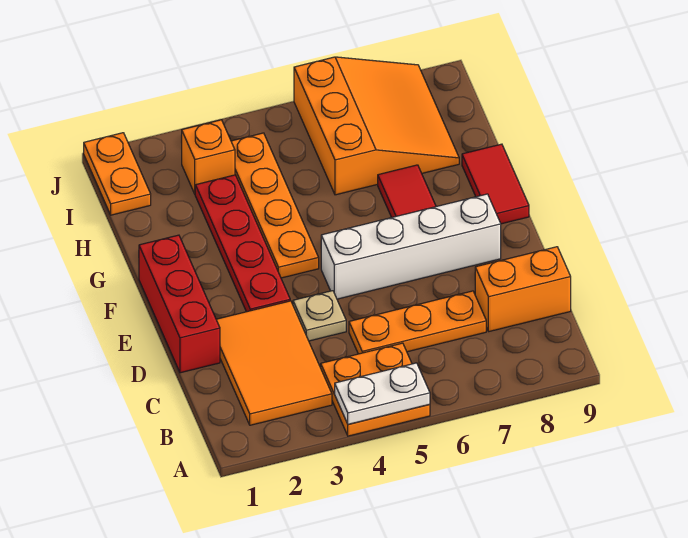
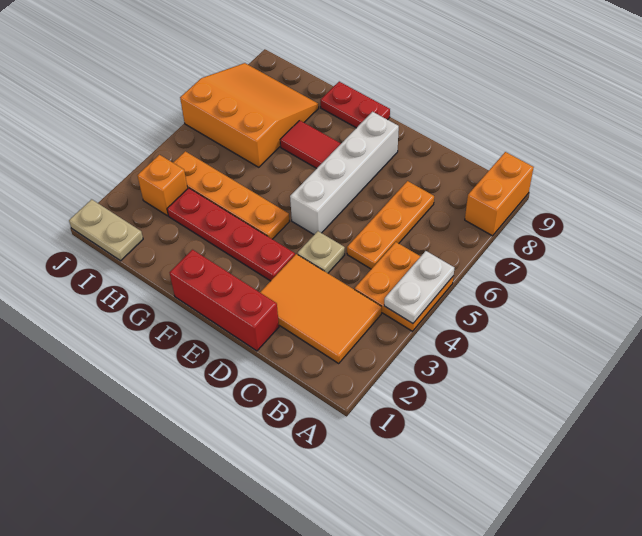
orange 1x2 brick [475,247,571,331] -> orange 1x2 brick moved to [465,152,534,236]
red 1x2 tile [462,144,529,224] -> red 1x2 plate [321,82,390,128]
orange 1x2 plate [84,133,151,215] -> tan 1x2 plate [69,199,143,261]

